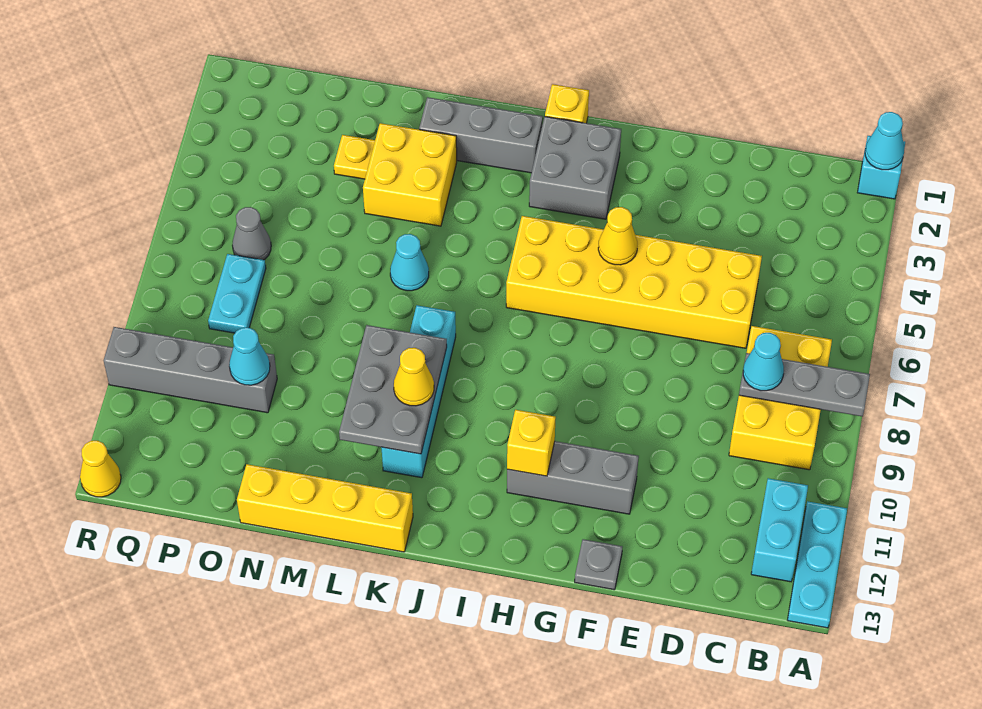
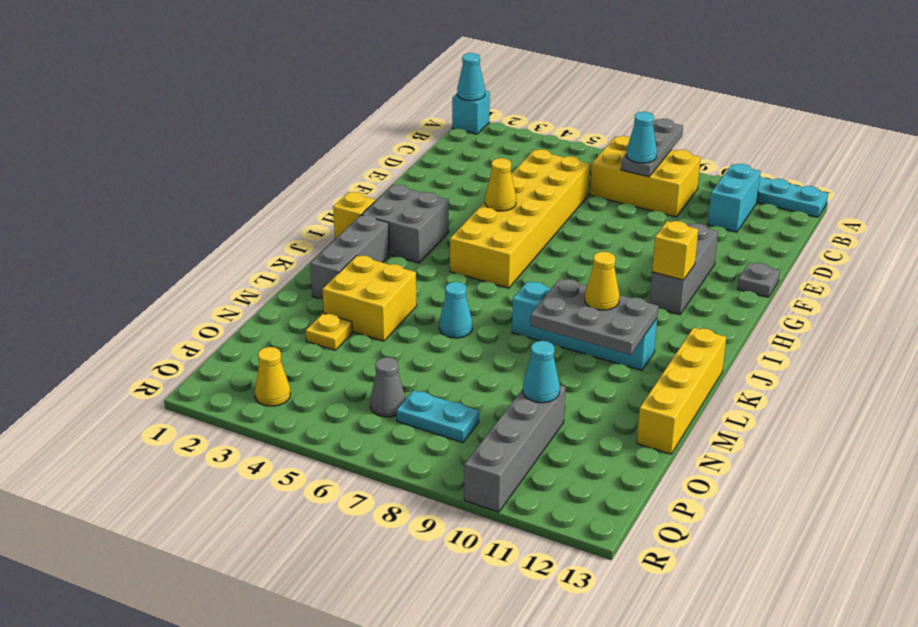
cyan 1x2 brick [751,478,808,582] -> cyan 1x2 brick turned to [708,164,761,232]
yellow 1x1 cone [80,441,121,497] -> yellow 1x1 cone moved to [255,347,290,406]

